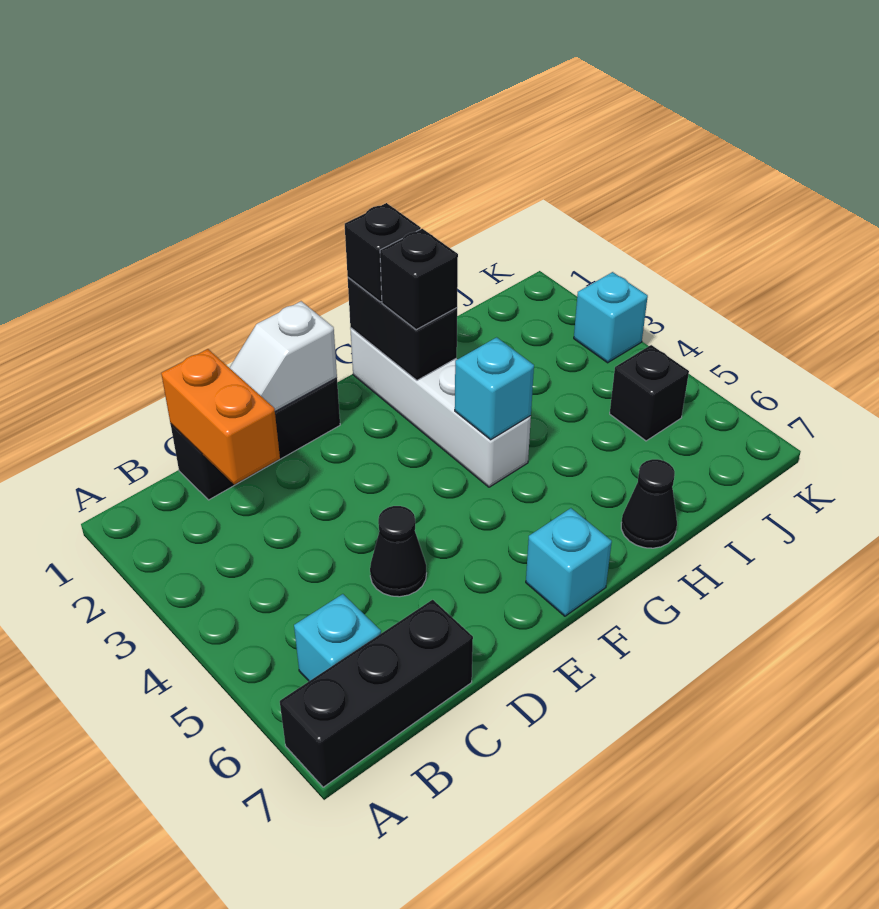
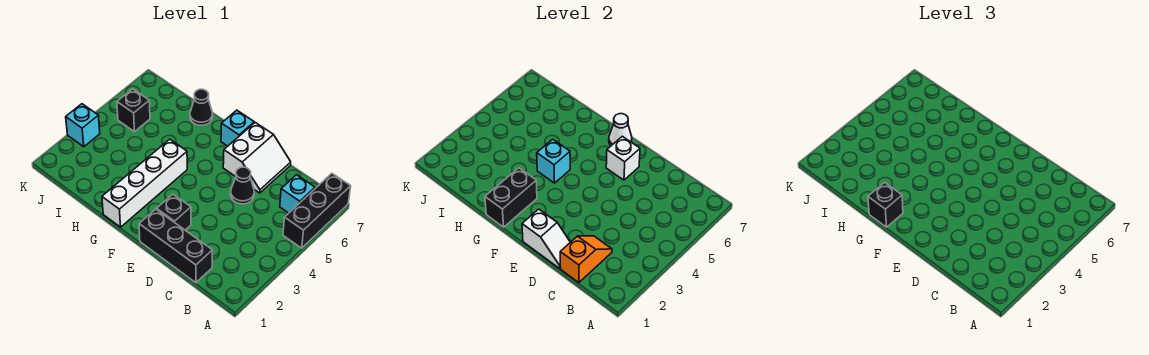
black 1x3 brick [280,600,473,787] -> black 1x3 brick turned to [283,173,351,248]
orange 1x2 brick [161,349,280,484] -> orange 1x2 slope [560,236,612,283]
none -> white 2x2 slope [223,123,291,193]
none -> white 1x1 brick [606,136,640,180]
none -> white 1x1 cone [609,114,632,146]
black 1x1 brick [380,229,458,330] -> black 1x1 brick moved to [157,194,191,230]

